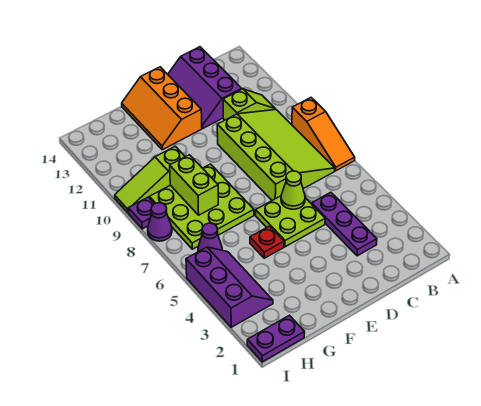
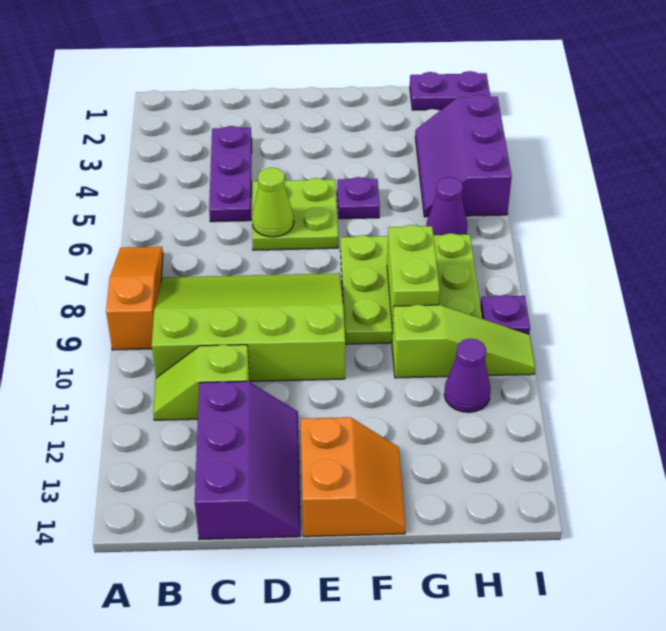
lime 3x4 slope [217,110,335,200] -> lime 3x4 slope turned to [152,273,345,381]
orange 2x3 slope [122,67,202,150] -> orange 2x2 slope [301,417,405,537]
red 1x1 plate [250,226,284,258] -> purple 1x1 plate [337,177,380,219]
purple 1x1 cone [148,203,172,241] -> purple 1x1 cone moved to [444,339,491,412]

